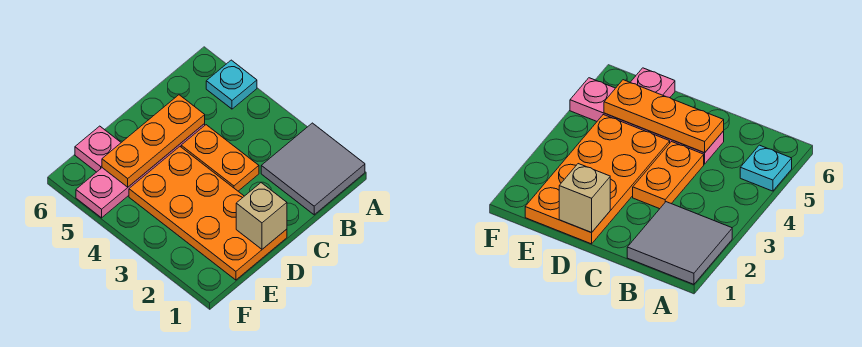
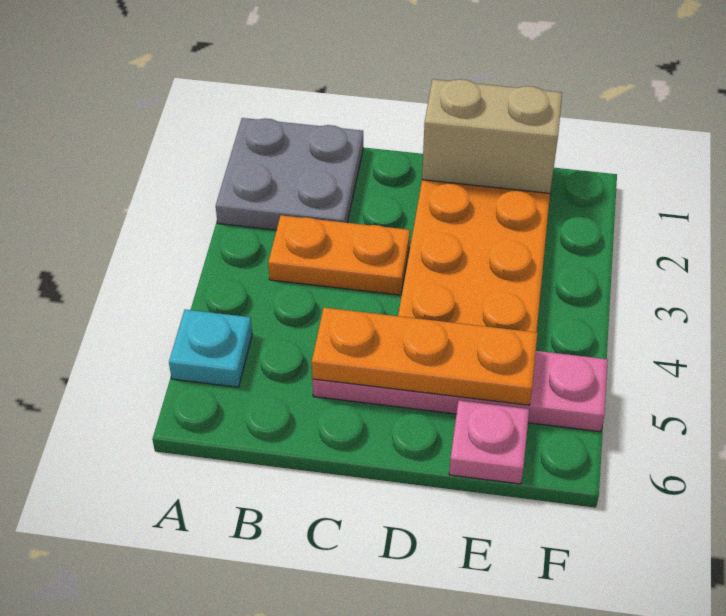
grey 2x2 tile [261,123,365,215] -> grey 2x2 plate [216,118,363,230]
orange 1x2 plate [181,125,259,191] -> orange 1x2 plate turned to [268,215,410,295]
tan 1x1 brick [236,183,287,249] -> tan 1x2 brick [422,79,562,193]

